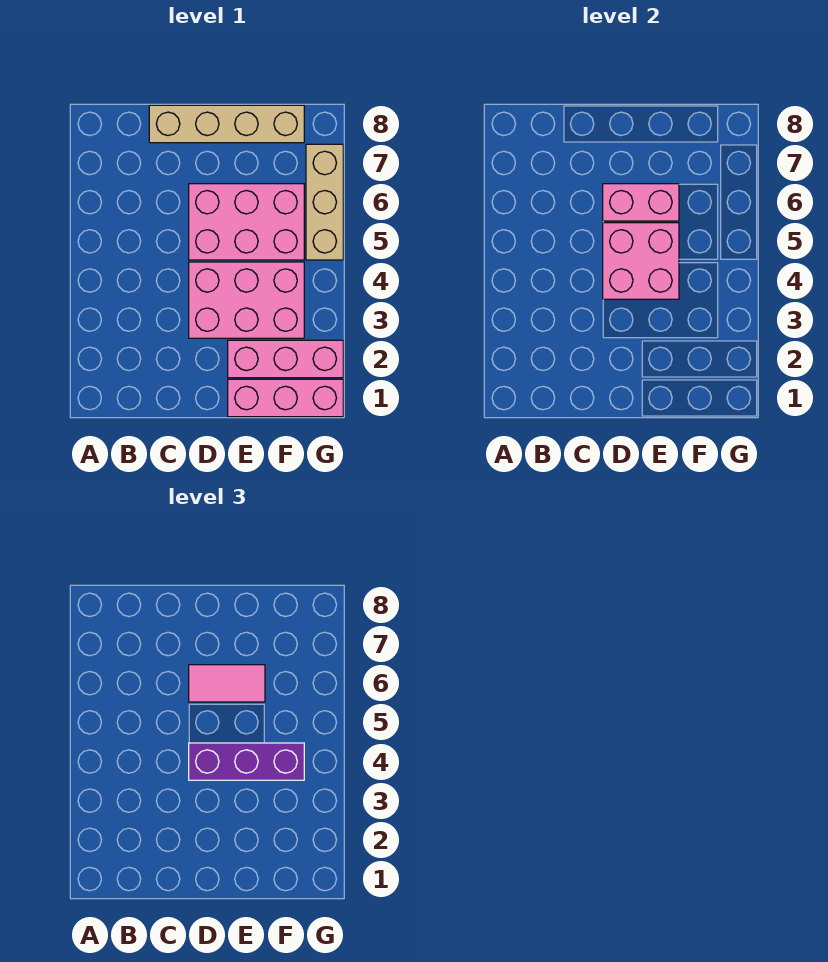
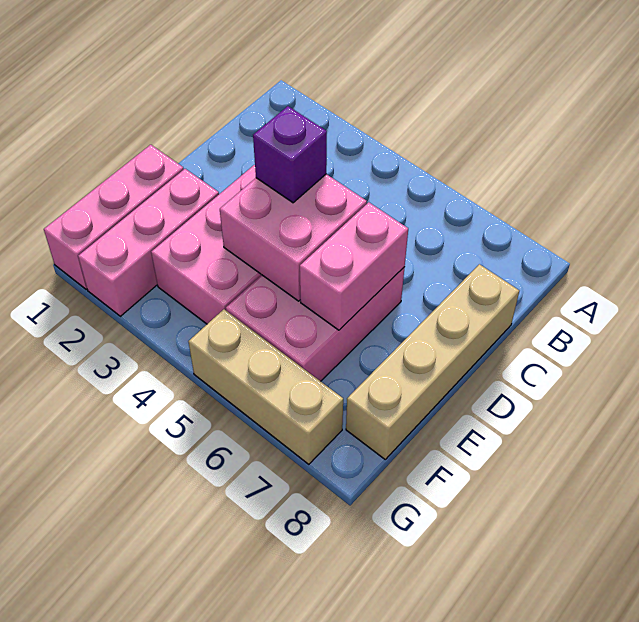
purple 1x3 brick [189,743,304,780] -> purple 1x1 brick [253,106,327,203]
pink 1x2 tile [189,665,265,702] -> none

